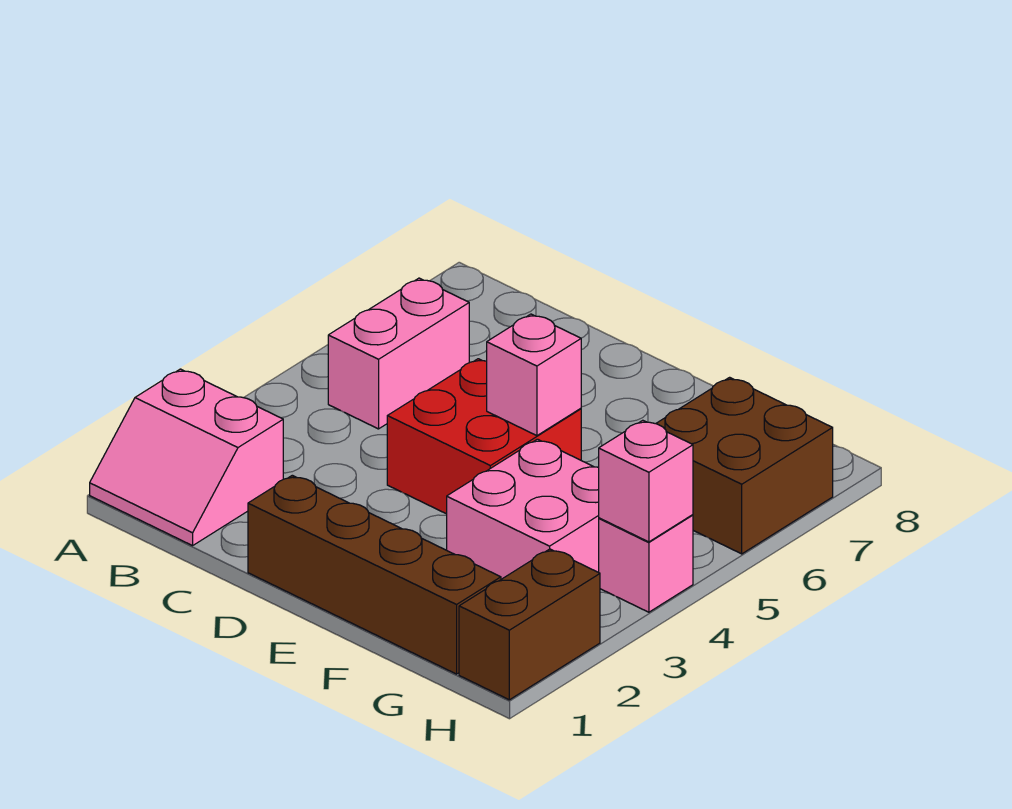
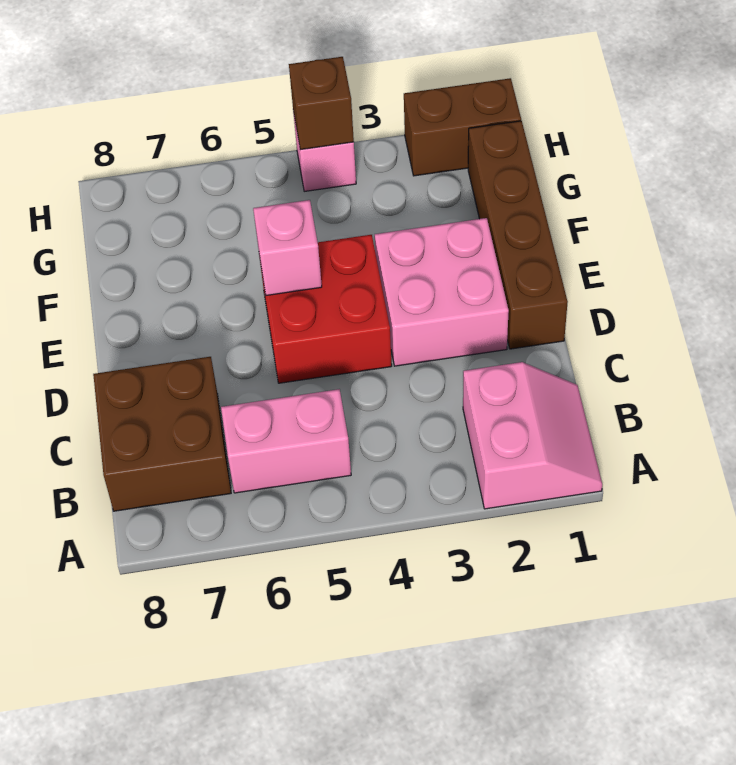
pink 2x2 brick [447,439,599,579] -> pink 2x2 brick moved to [375,218,509,366]
brown 2x2 brick [656,377,833,554] -> brown 2x2 brick moved to [93,357,231,511]
pink 1x1 brick [599,420,693,542] -> brown 1x1 brick [289,57,354,150]

